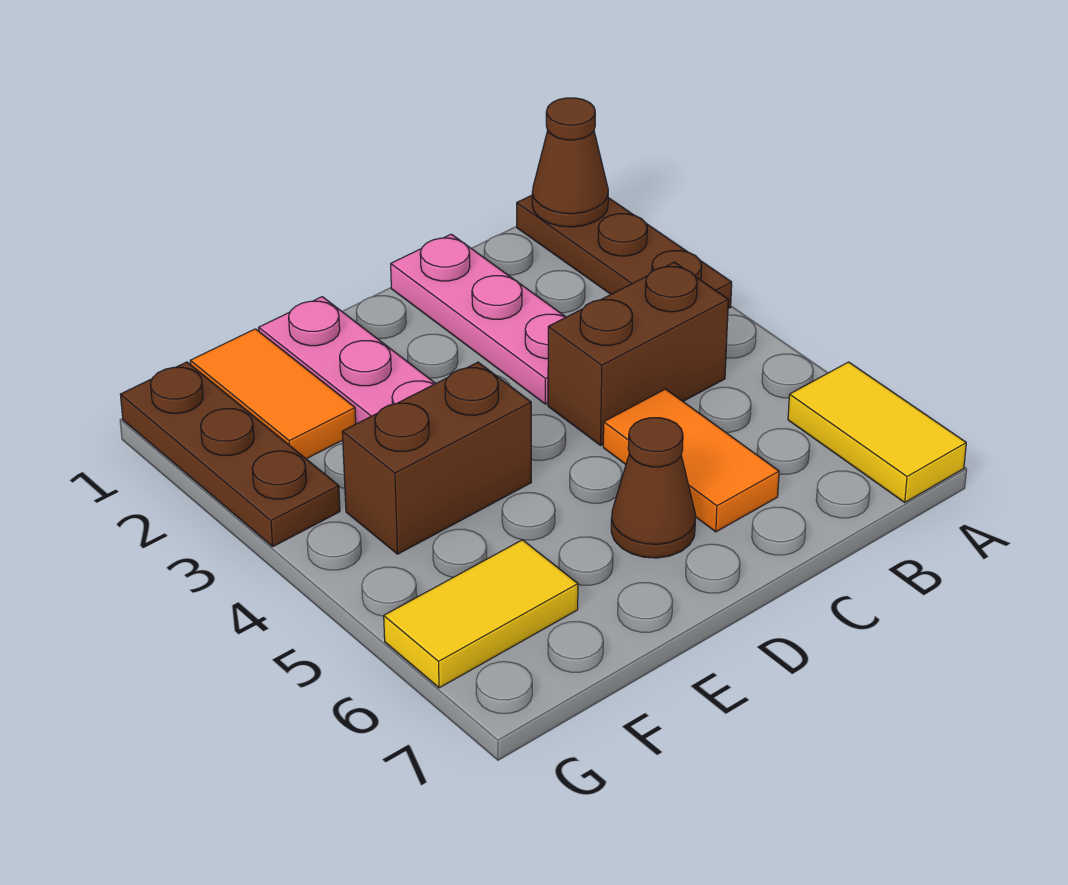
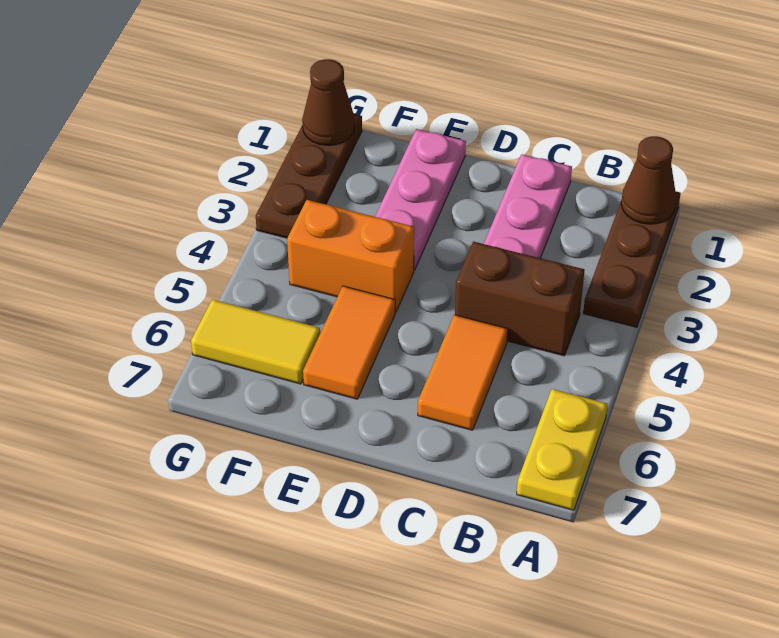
yellow 1x2 tile [788,362,966,502] -> yellow 1x2 plate [517,389,608,510]
brown 1x1 cone [611,418,696,558] -> brown 1x1 cone moved to [302,59,355,145]
brown 1x2 brick [342,362,531,554] -> orange 1x2 brick [287,200,414,312]
orange 1x2 tile [190,329,356,459] -> orange 1x2 tile moved to [303,286,395,399]

